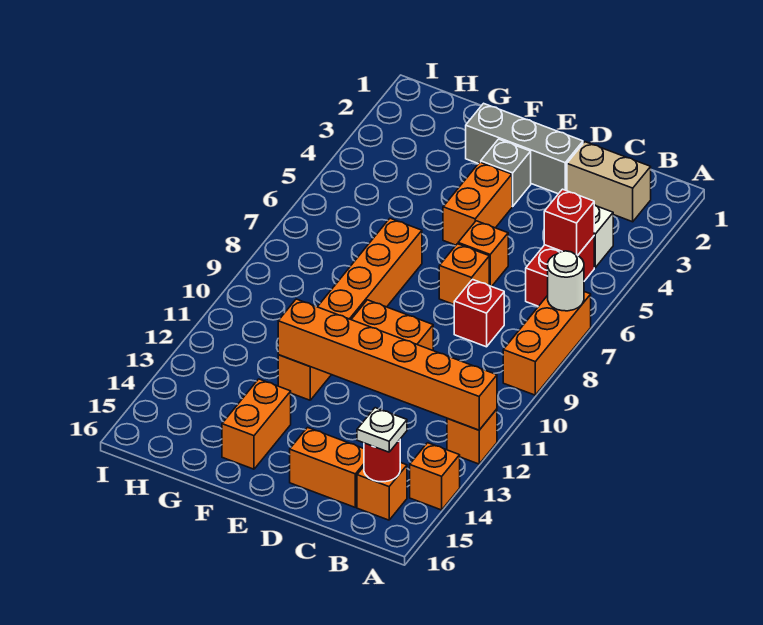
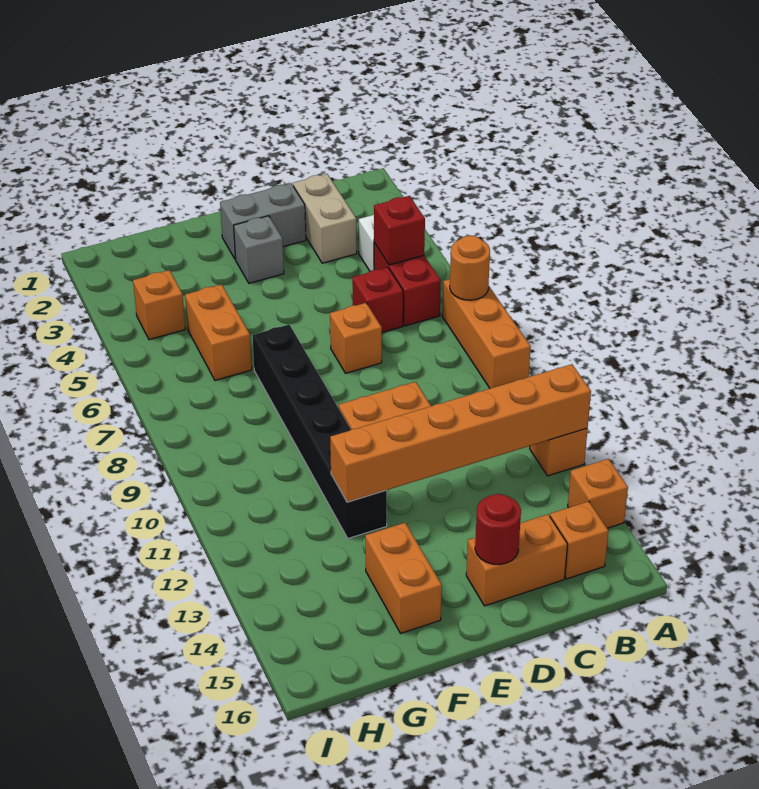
white 1x1 round brick [548,251,584,311] -> orange 1x1 round brick [450,236,490,300]
tan 1x2 brick [567,142,651,222] -> tan 1x2 brick turned to [293,174,357,263]
red 1x1 round brick [364,440,400,482] -> red 1x1 round brick moved to [475,494,521,565]
white 1x1 plate [357,408,407,452] -> none
red 1x1 brick [454,280,504,347] -> red 1x1 brick moved to [352,267,403,333]
grey 1x3 brick [466,103,583,194] -> grey 1x2 brick [220,183,306,260]
orange 1x1 brick [458,221,508,287] -> orange 1x1 brick moved to [133,270,185,340]
orange 1x2 brick [443,162,512,245] -> orange 1x2 brick moved to [185,284,252,380]
orange 1x6 brick [278,218,422,400] -> black 1x6 brick [252,325,387,538]

